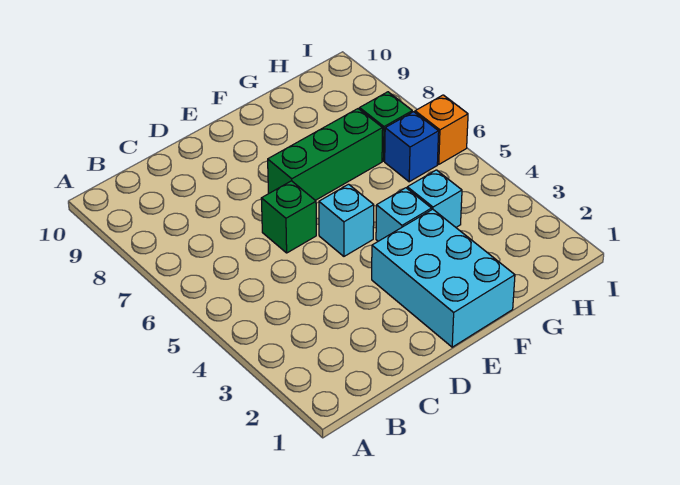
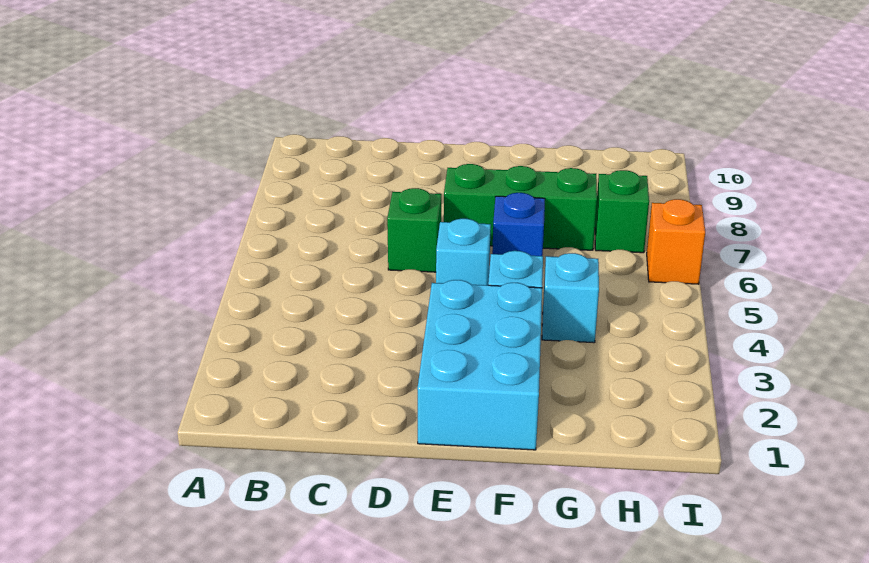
blue 1x1 brick [385,112,439,182] -> blue 1x1 brick moved to [492,193,545,256]

